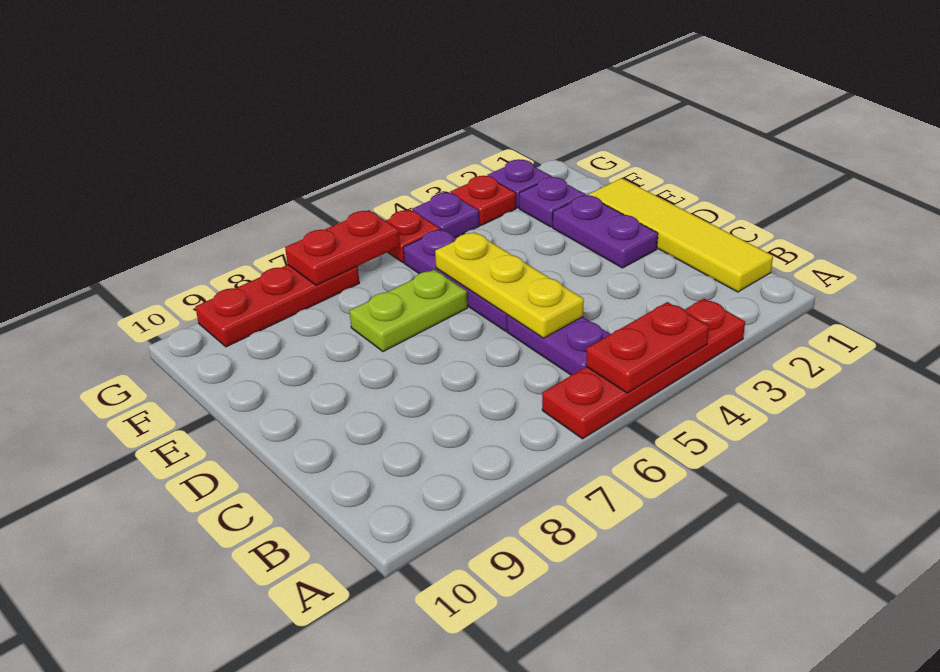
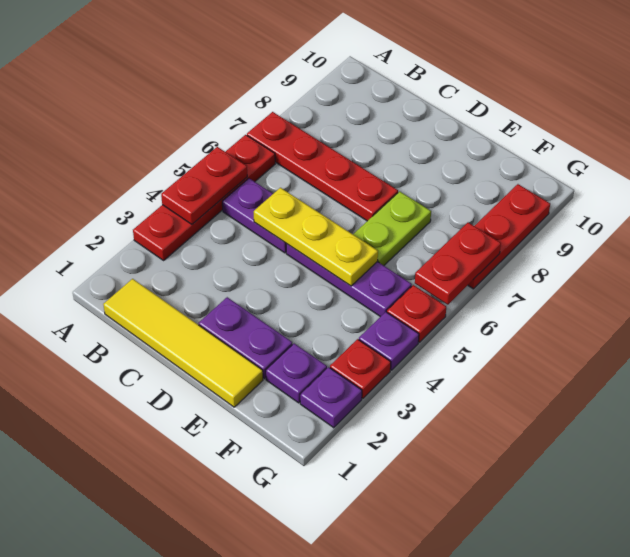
none -> red 1x4 plate [247,112,398,221]

